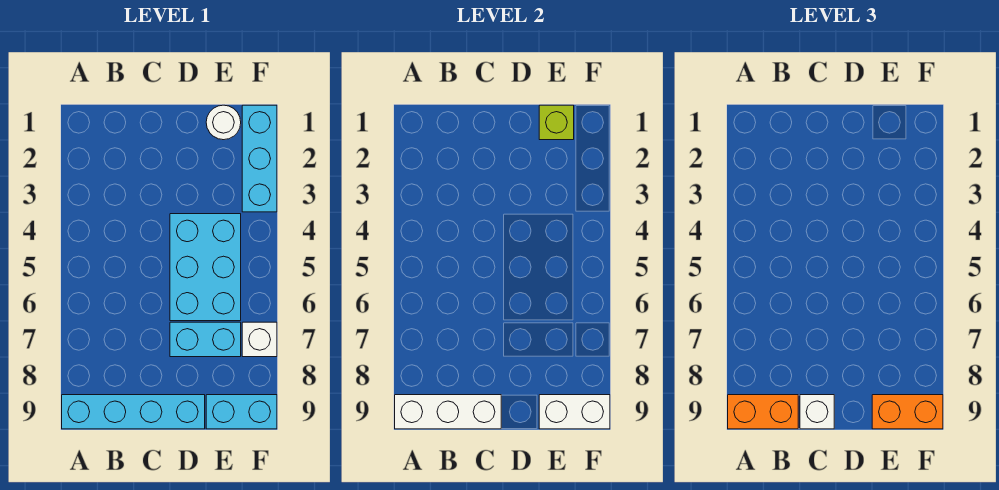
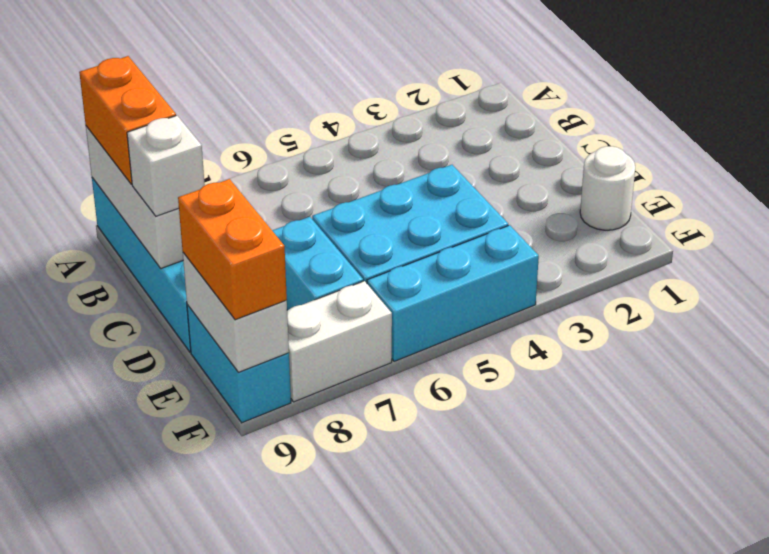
lime 1x1 brick [539,105,574,140] -> none
cyan 1x3 brick [242,105,277,212] -> cyan 1x3 brick moved to [367,225,539,362]
white 1x1 brick [242,322,277,357] -> white 1x2 brick [287,281,392,402]

